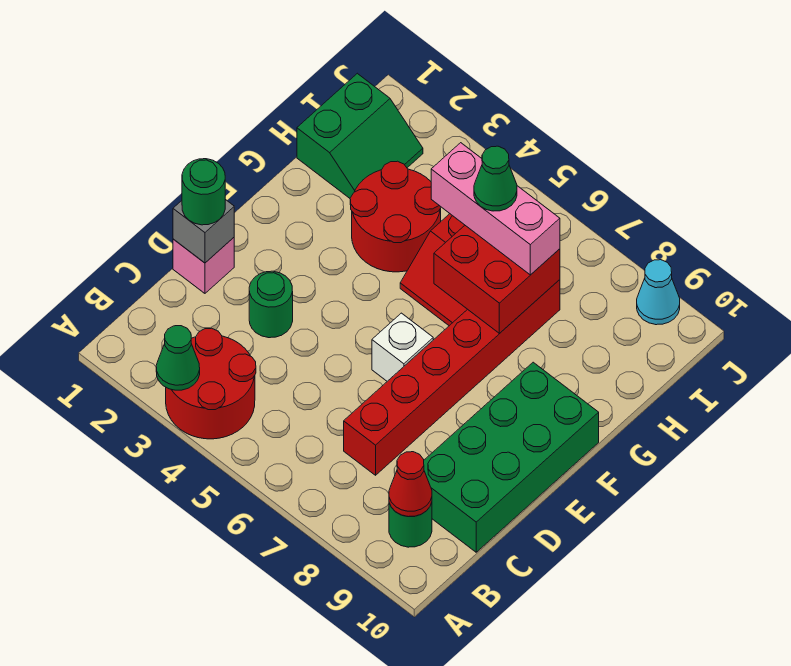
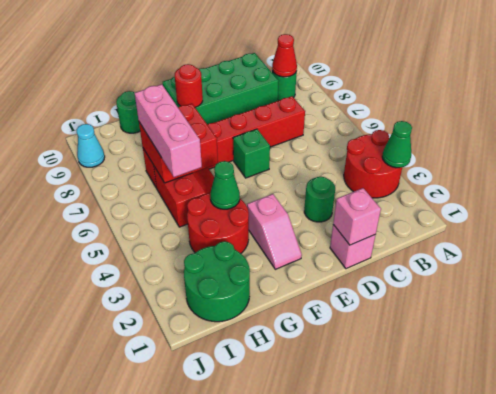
grey 1x1 brick [173,199,234,263] -> pink 1x1 brick [333,188,381,245]
green 1x1 round brick [182,159,225,225] -> green 1x1 round brick moved to [116,91,140,133]
white 1x1 brick [372,313,433,381] -> green 1x1 brick [233,129,270,178]
none -> pink 1x2 slope [247,194,302,269]
none -> red 1x1 round brick [175,64,203,108]
green 2x2 slope [297,73,423,198] -> green 2x2 round brick [184,241,250,322]
green 1x1 cone [474,146,517,211] -> green 1x1 cone moved to [210,161,240,209]

